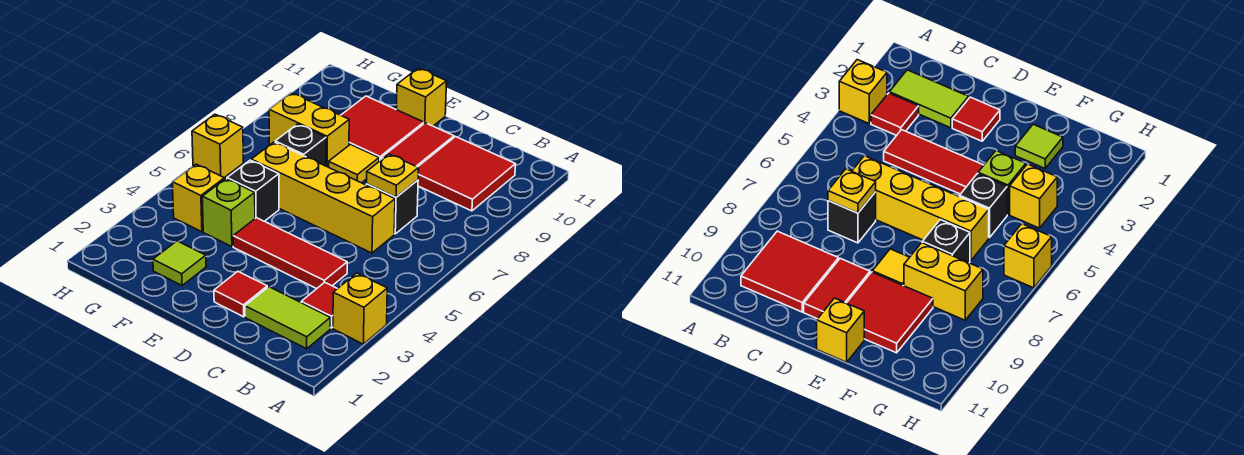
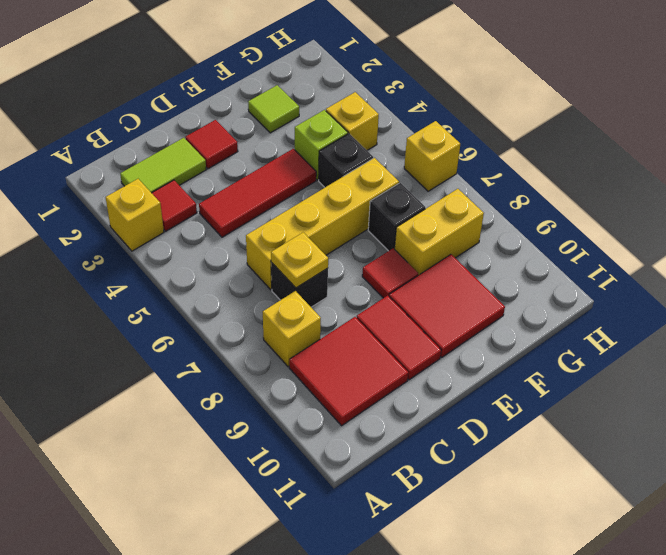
yellow 1x1 tile [329,144,379,183] -> red 1x1 tile [362,248,418,298]
yellow 1x1 brick [396,68,447,126] -> yellow 1x1 brick moved to [263,291,321,367]

